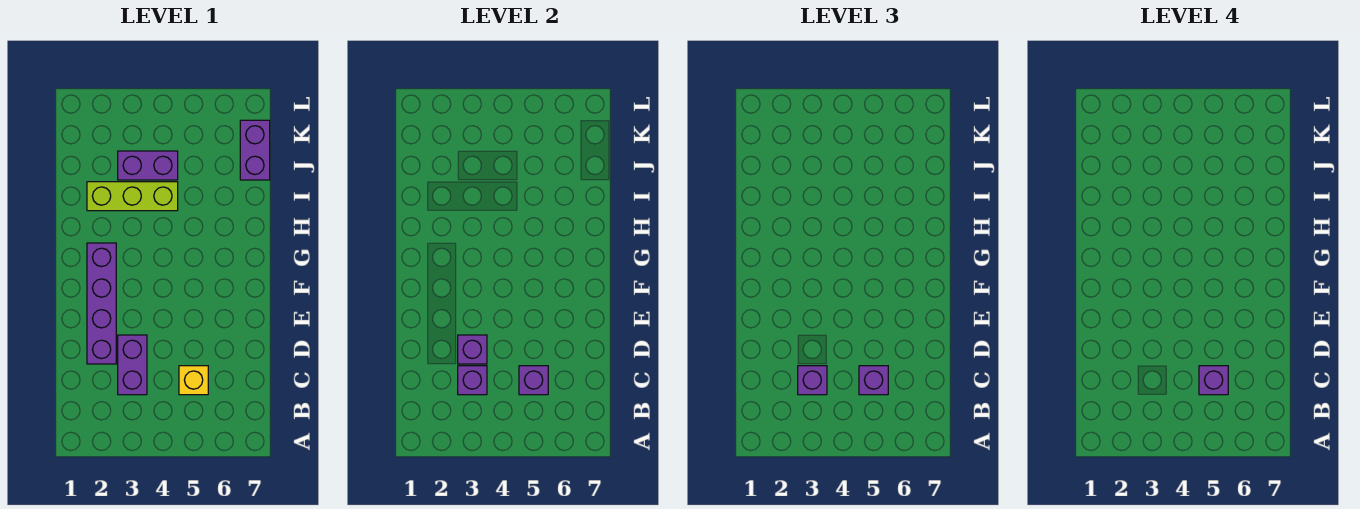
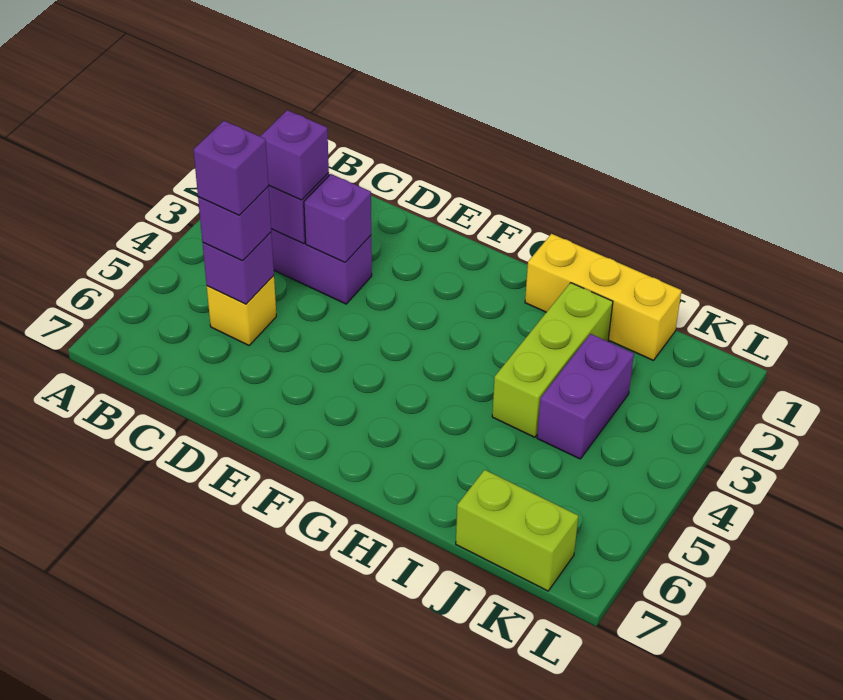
purple 1x4 brick [87,243,116,364] -> none
none -> yellow 1x3 brick [525,234,682,361]
purple 1x2 brick [240,120,270,180] -> lime 1x2 brick [456,470,578,591]

